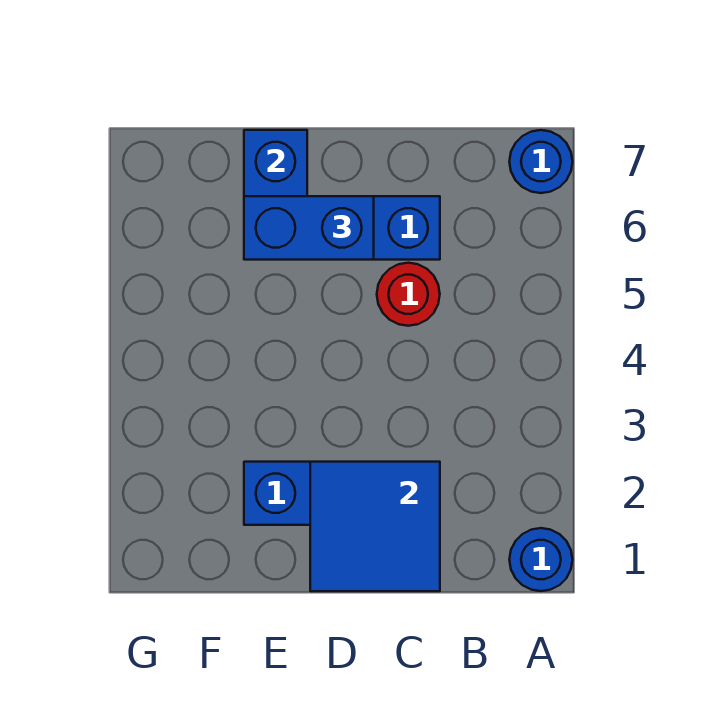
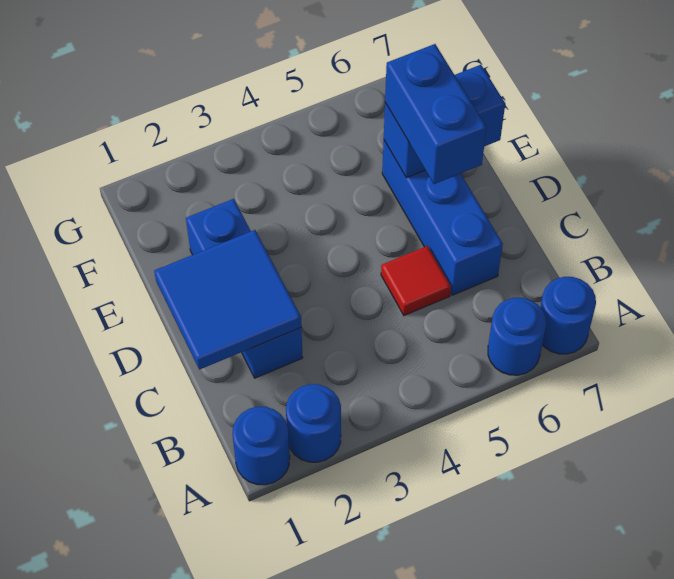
none -> blue 1x1 round brick [286,384,341,462]
none -> blue 1x1 round brick [488,298,546,375]
red 1x1 round brick [377,263,440,326] -> red 1x1 tile [381,246,451,316]

